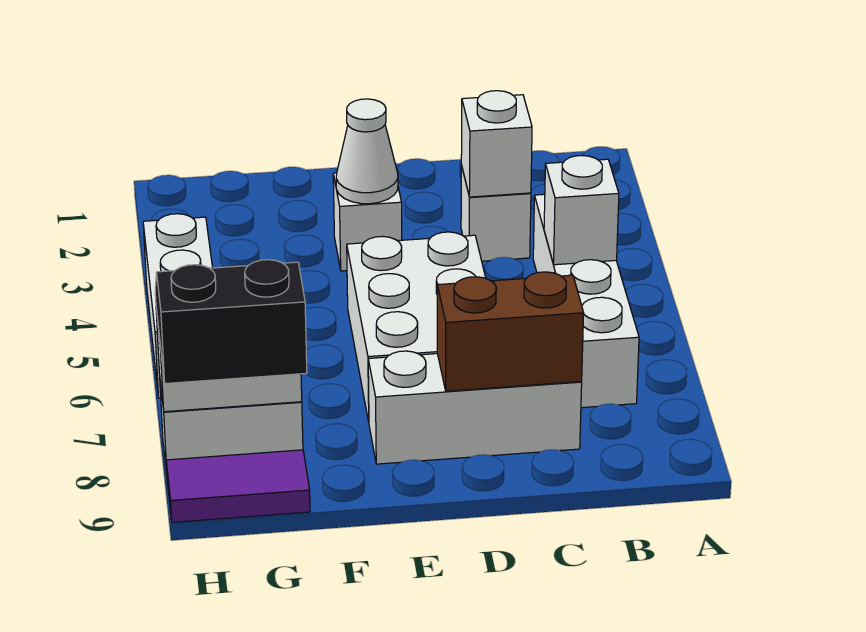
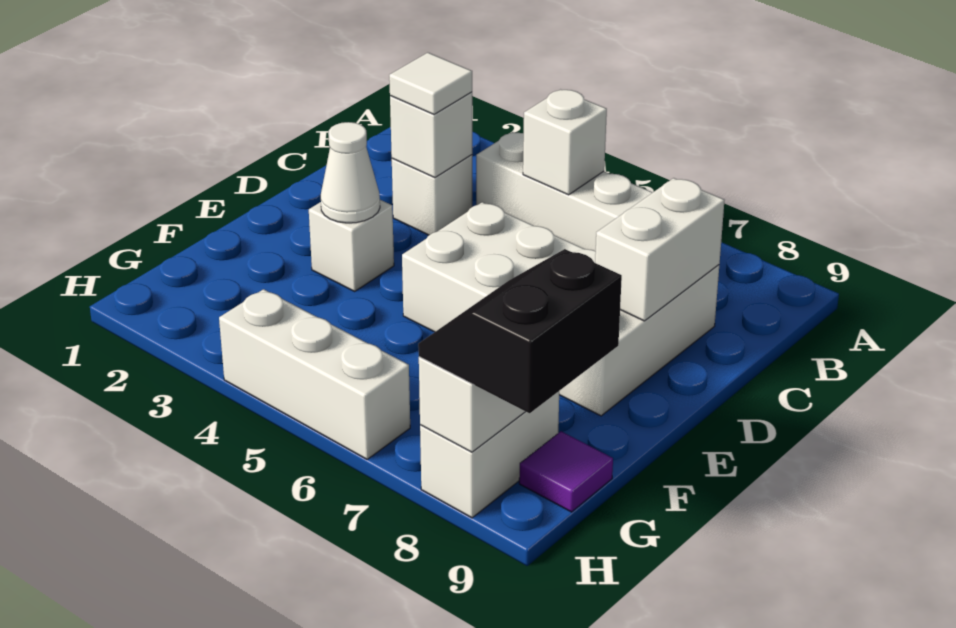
none -> white 1x1 tile [389,53,472,114]
brown 1x2 brick [437,272,584,391] -> white 1x2 brick [595,178,725,321]
purple 1x2 tile [166,450,310,522] -> purple 1x1 tile [519,431,613,512]

